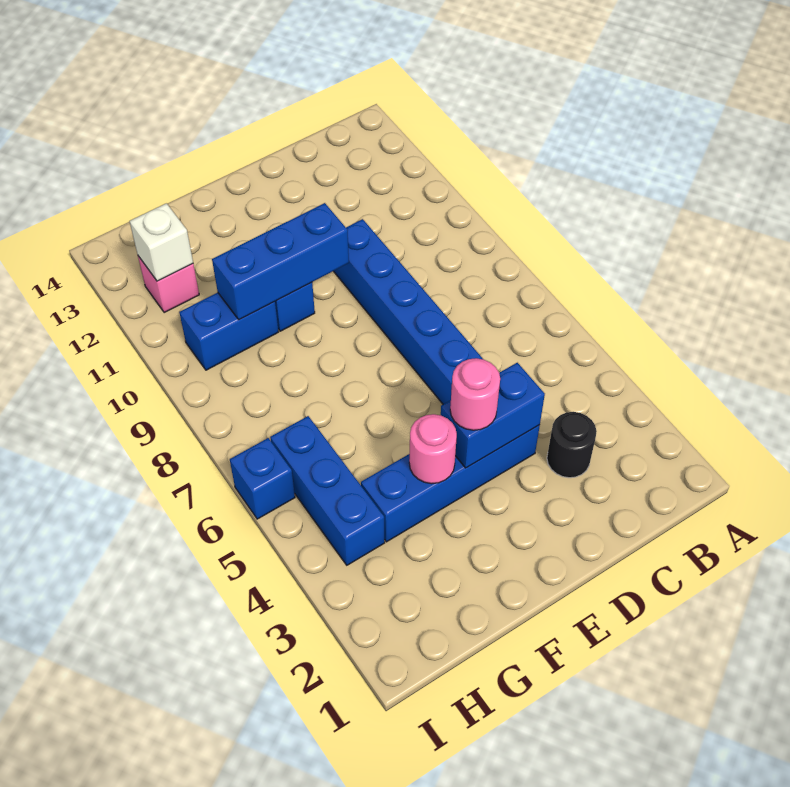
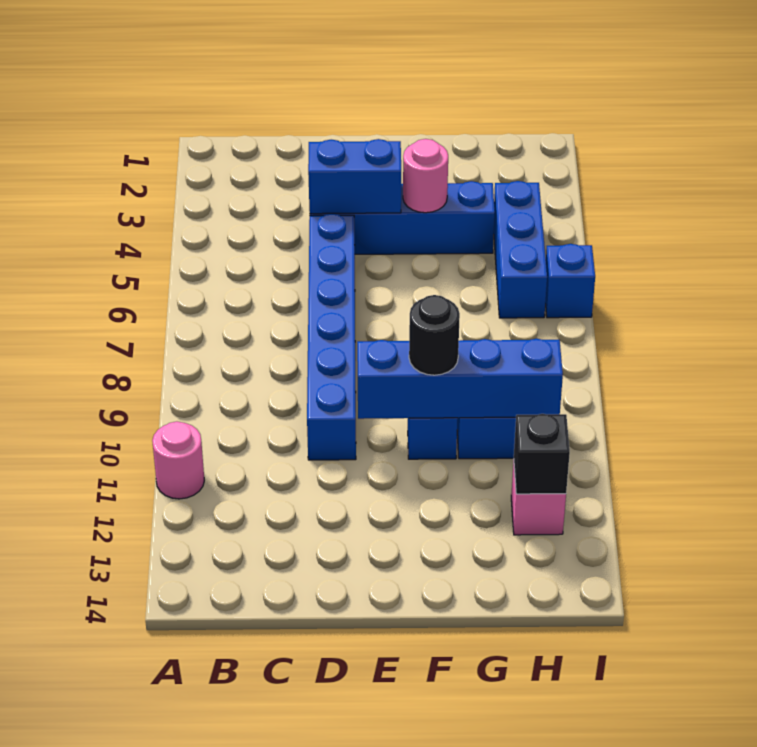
black 1x1 round brick [547,412,597,478] -> black 1x1 round brick moved to [409,295,460,375]
pink 1x1 round brick [450,358,500,430] -> pink 1x1 round brick moved to [152,422,204,499]
blue 1x3 brick [212,203,349,320] -> blue 1x4 brick [357,339,563,419]
white 1x1 brick [130,203,193,281] -> black 1x1 brick [514,414,570,494]

